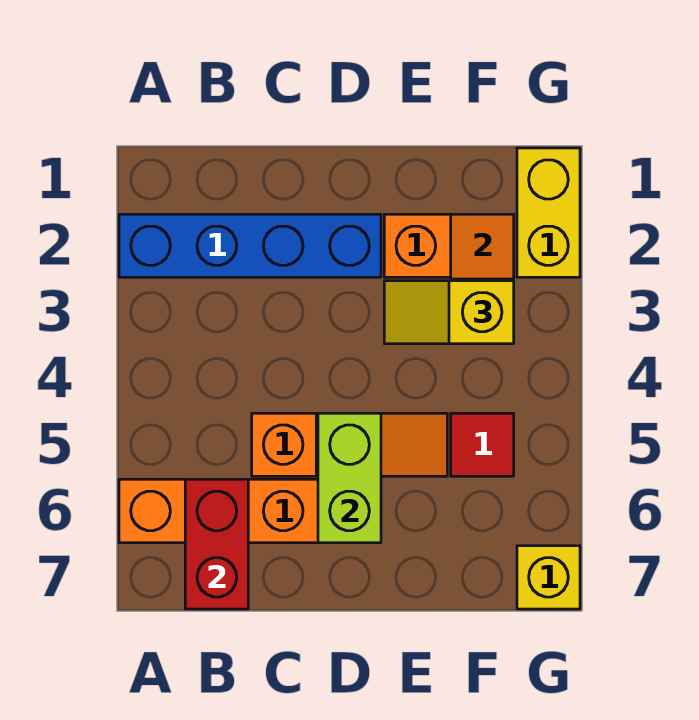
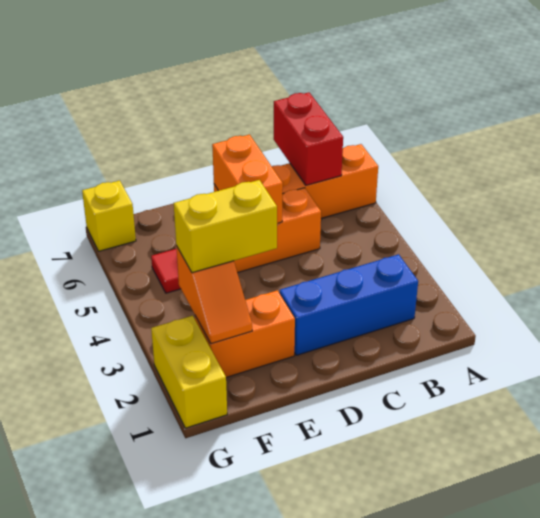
blue 1x4 brick [119,214,381,277] -> blue 1x3 brick [280,254,418,355]
lime 1x2 brick [318,413,381,543] -> orange 1x2 brick [212,134,283,223]
yellow 1x2 slope [384,281,514,344] -> yellow 1x2 brick [174,180,277,273]

